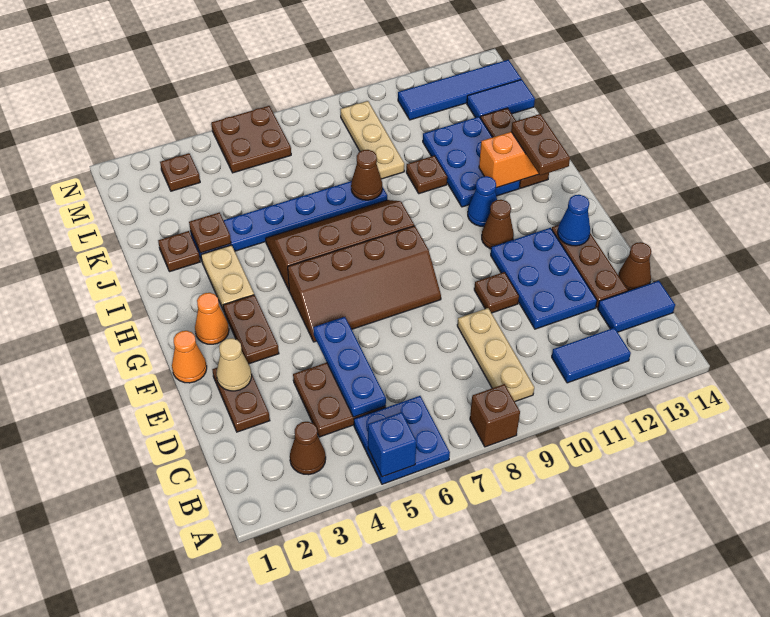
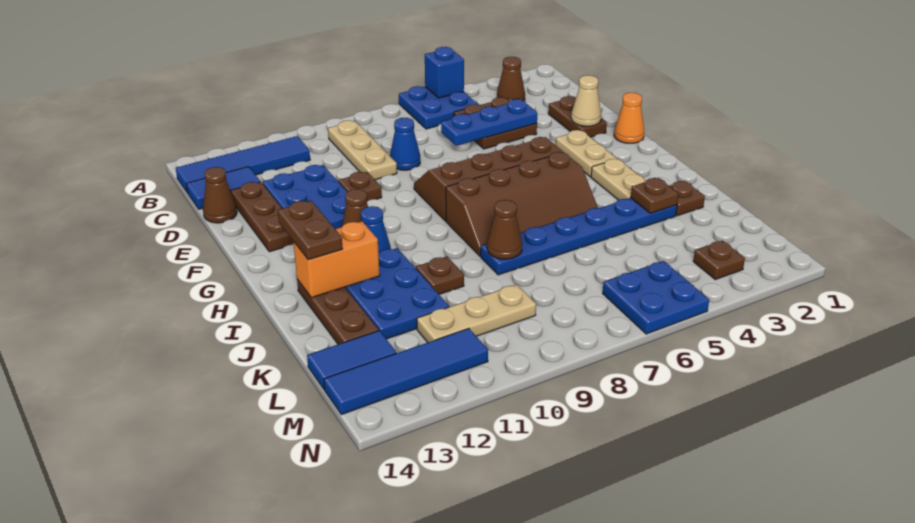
brown 1x1 brick [470,384,520,447] -> none
blue 1x2 tile [552,328,631,383] -> blue 1x4 tile [176,136,310,193]
blue 1x3 plate [313,317,386,417] -> blue 1x3 plate turned to [441,99,537,146]
brown 1x2 plate [223,295,279,364] -> tan 1x2 plate [556,130,617,177]
blue 1x1 cone [558,195,590,246] -> blue 1x1 cone moved to [390,118,420,170]
orange 1x1 cone [195,293,229,344] -> none
tan 1x3 plate [340,101,404,179] -> tan 1x3 plate turned to [417,284,536,342]
brown 2x2 plate [211,106,291,173] -> blue 2x2 plate [603,261,709,334]

